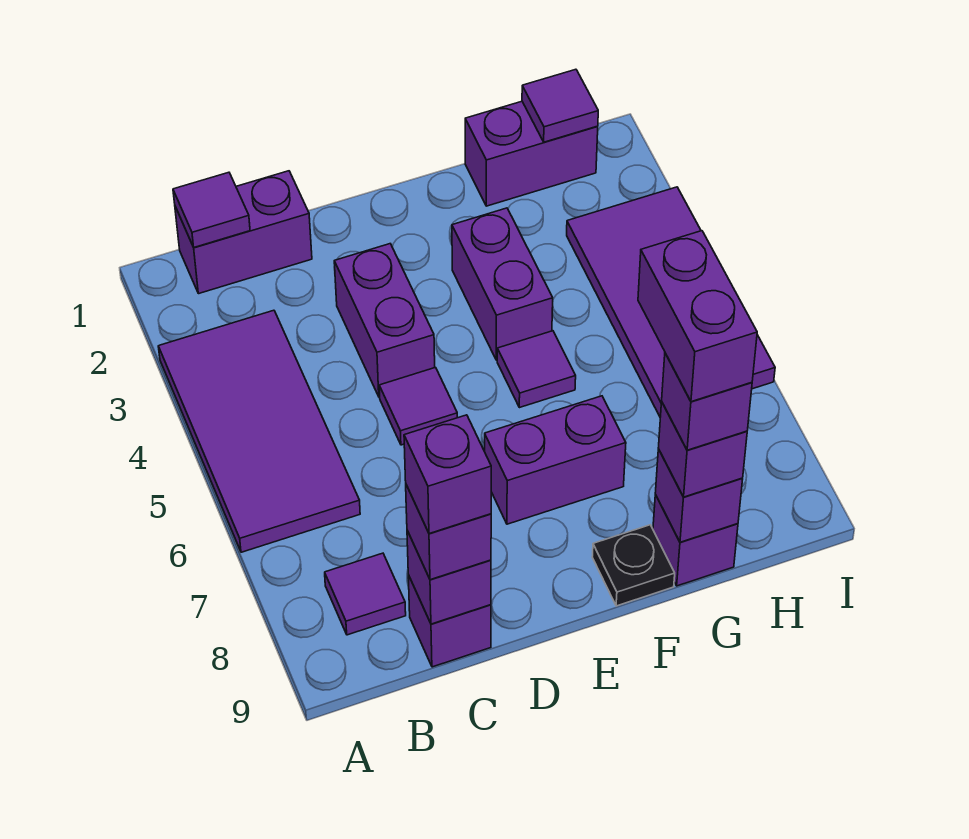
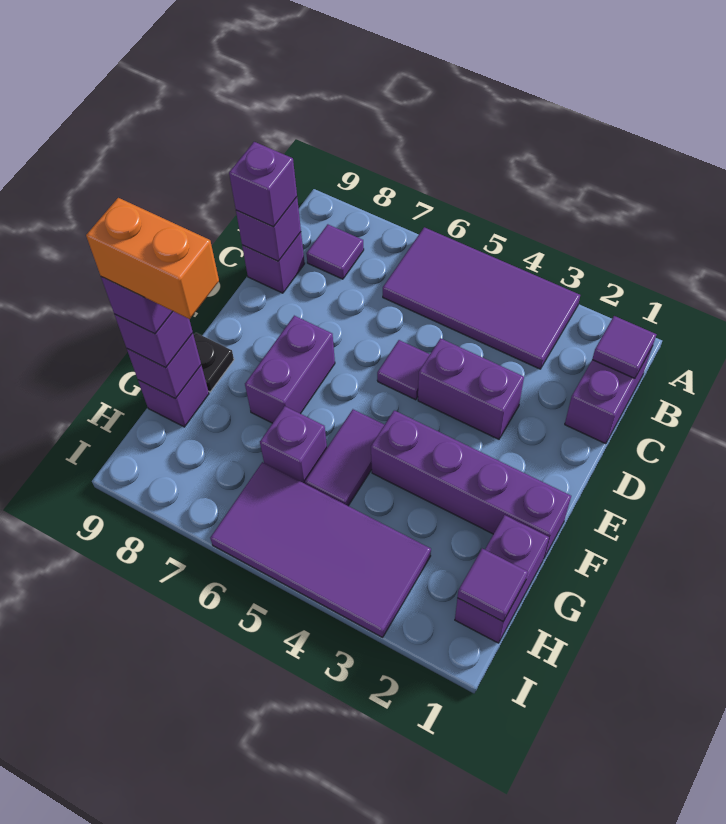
purple 1x1 brick [404,415,491,534] -> purple 1x1 brick moved to [260,406,327,484]
purple 1x2 brick [452,208,553,360] -> purple 1x4 brick [371,410,571,559]
purple 1x1 tile [497,331,576,408] -> purple 1x2 tile [305,409,384,506]
purple 1x2 brick [638,231,757,402] -> orange 1x2 brick [86,198,219,319]

